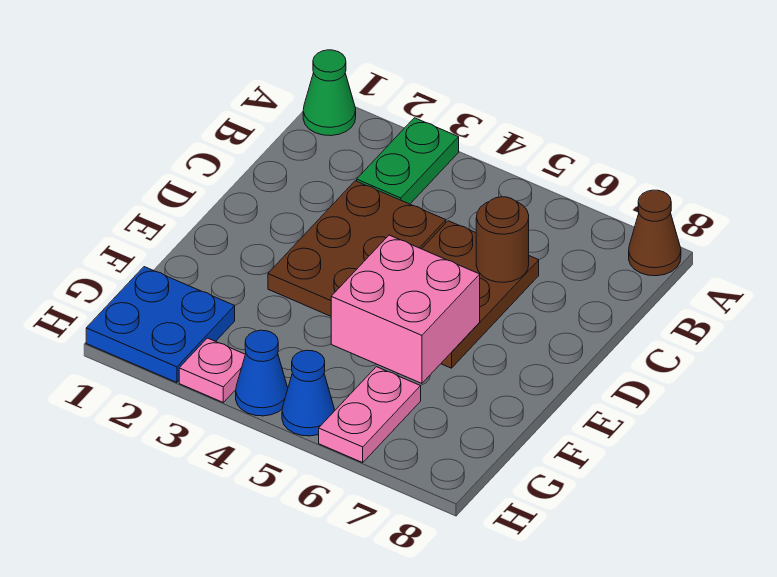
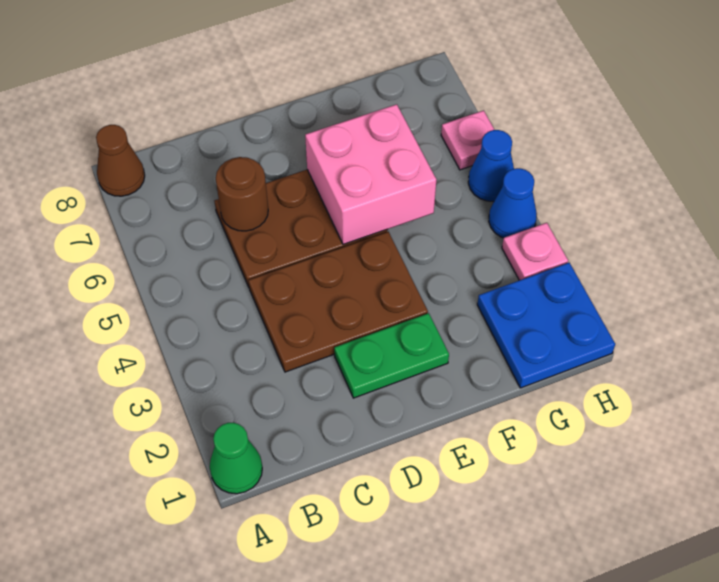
green 1x2 plate [357,118,459,204] -> green 1x2 plate moved to [334,313,449,398]
pink 1x2 plate [319,367,421,463] -> pink 1x1 plate [441,110,495,170]

